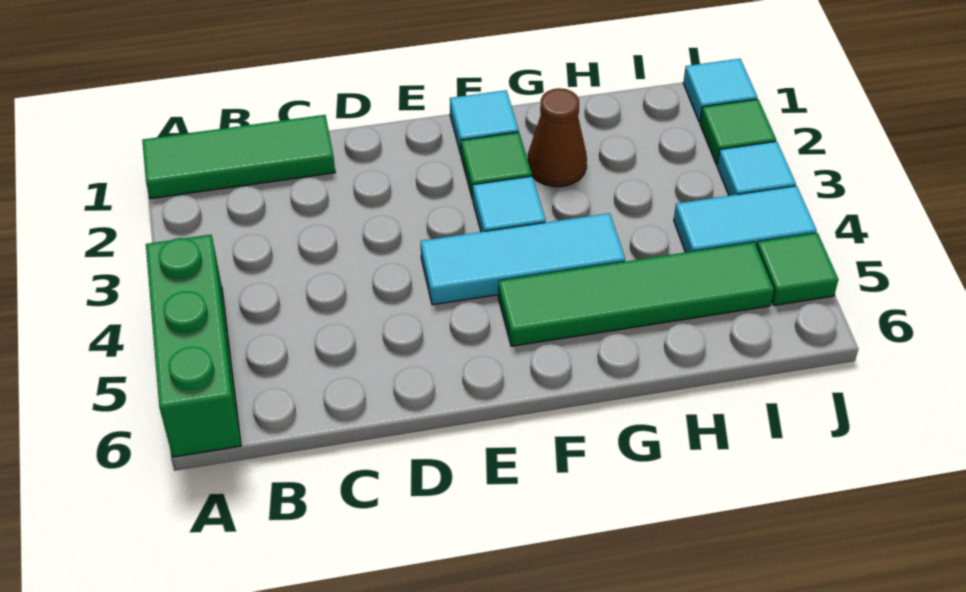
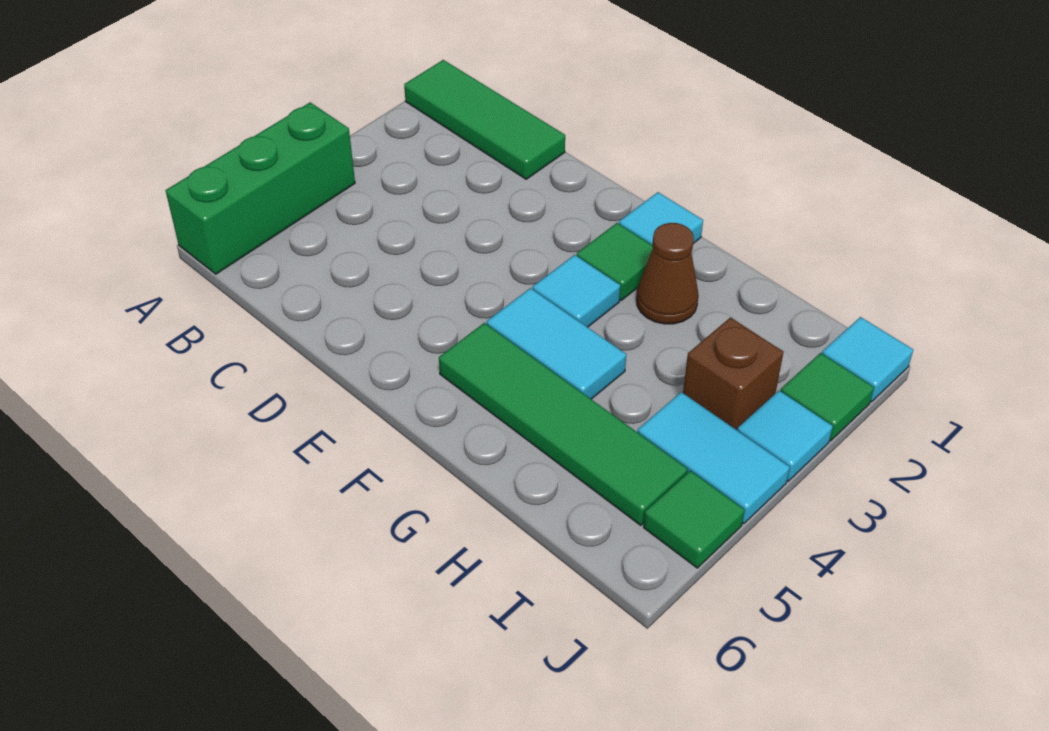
cyan 1x3 tile [421,213,625,305] -> cyan 1x2 tile [487,288,626,399]
none -> brown 1x1 brick [683,318,784,430]

